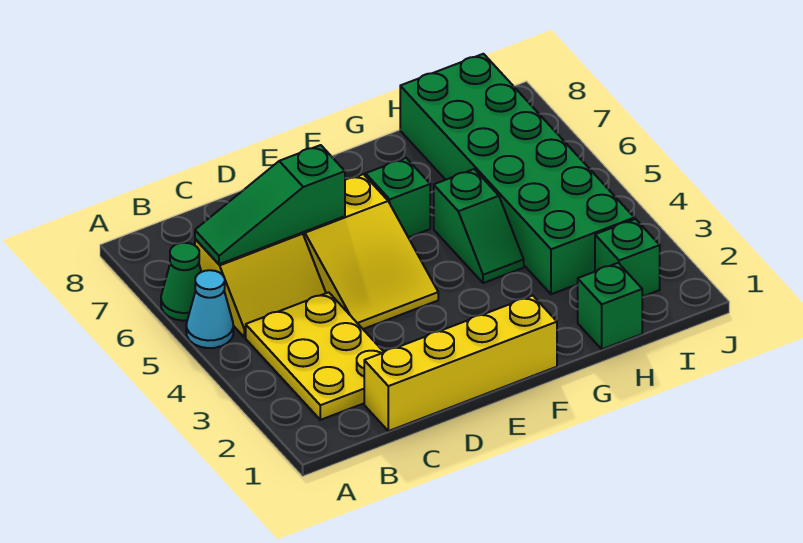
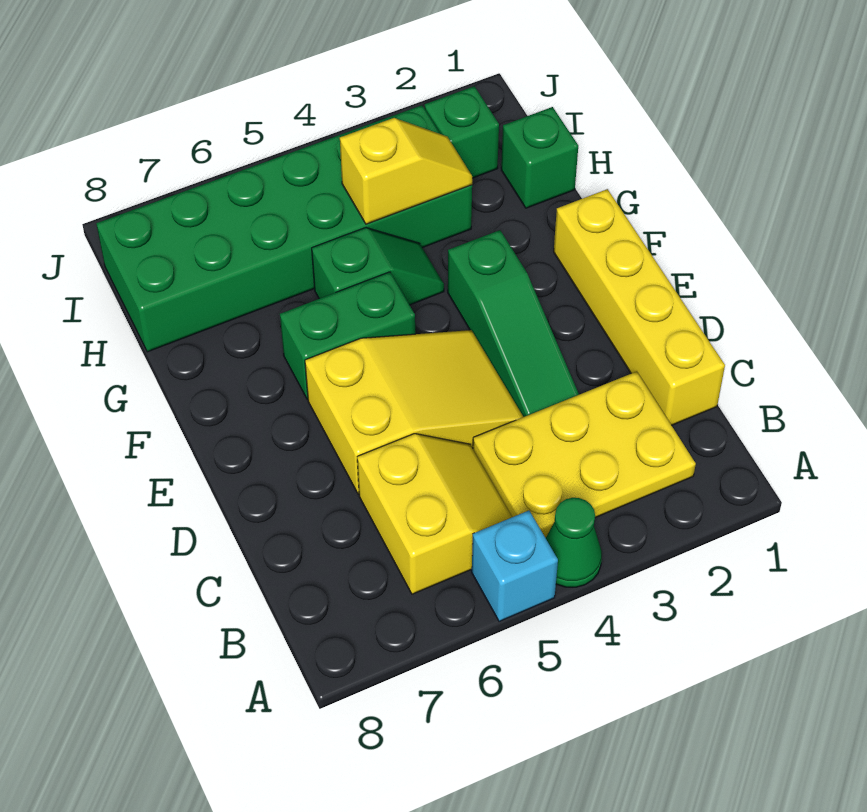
cyan 1x1 cone [186,270,233,348] -> cyan 1x1 brick [472,511,558,621]
green 1x1 cone [161,243,201,321] -> green 1x1 cone moved to [546,498,602,587]
green 1x3 slope [195,145,345,264] -> green 1x3 slope moved to [448,230,579,417]
green 1x1 brick [366,158,430,237] -> green 1x2 brick [280,272,415,399]
none -> yellow 1x2 slope [340,118,472,224]

